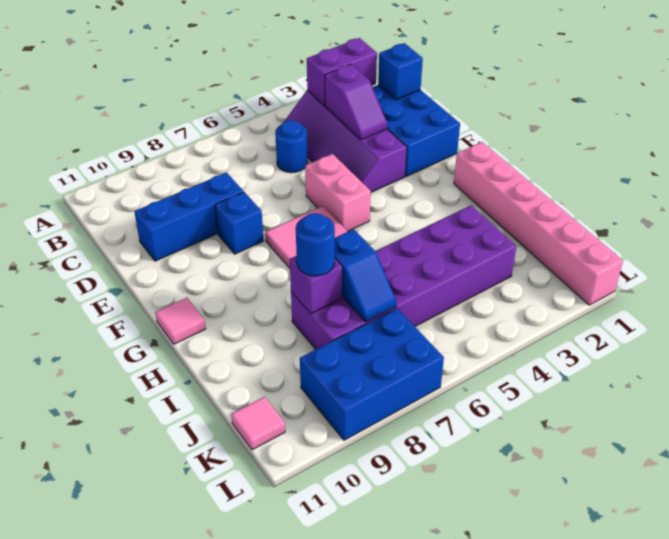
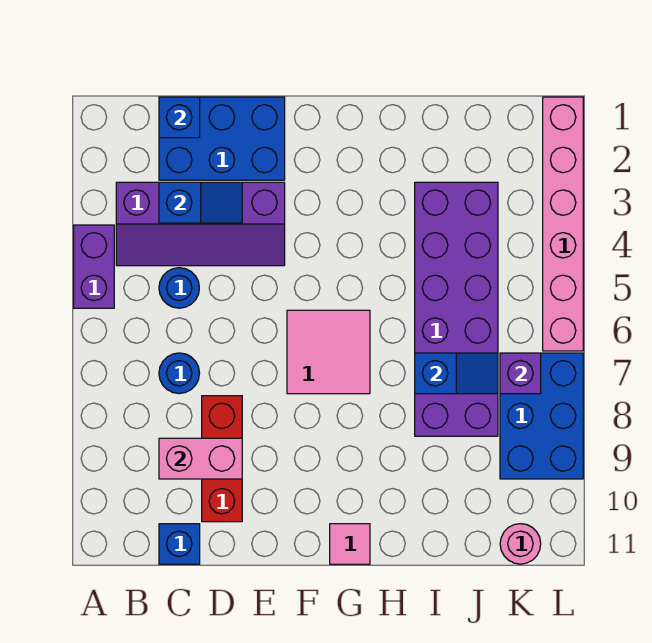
purple 1x2 brick [307,38,377,105] -> purple 1x2 brick moved to [74,225,114,308]
purple 1x2 slope [325,64,387,140] -> blue 1x2 slope [159,182,242,223]
blue 1x3 brick [134,172,243,261] -> red 1x3 brick [202,396,242,522]
pink 1x2 brick [305,154,371,231] -> pink 1x2 brick moved to [159,438,242,479]
blue 1x1 brick [215,192,264,254] -> blue 1x1 brick moved to [159,524,200,564]
pink 1x6 brick [454,142,623,305] -> pink 1x6 brick turned to [543,97,583,351]
purple 1x1 brick [290,256,342,314] -> purple 1x1 brick moved to [500,353,541,394]
blue 1x1 round brick [296,213,335,276] -> blue 1x1 round brick moved to [159,353,199,394]
pink 1x1 tile [231,397,285,450] -> pink 1x1 round brick [500,524,541,564]

